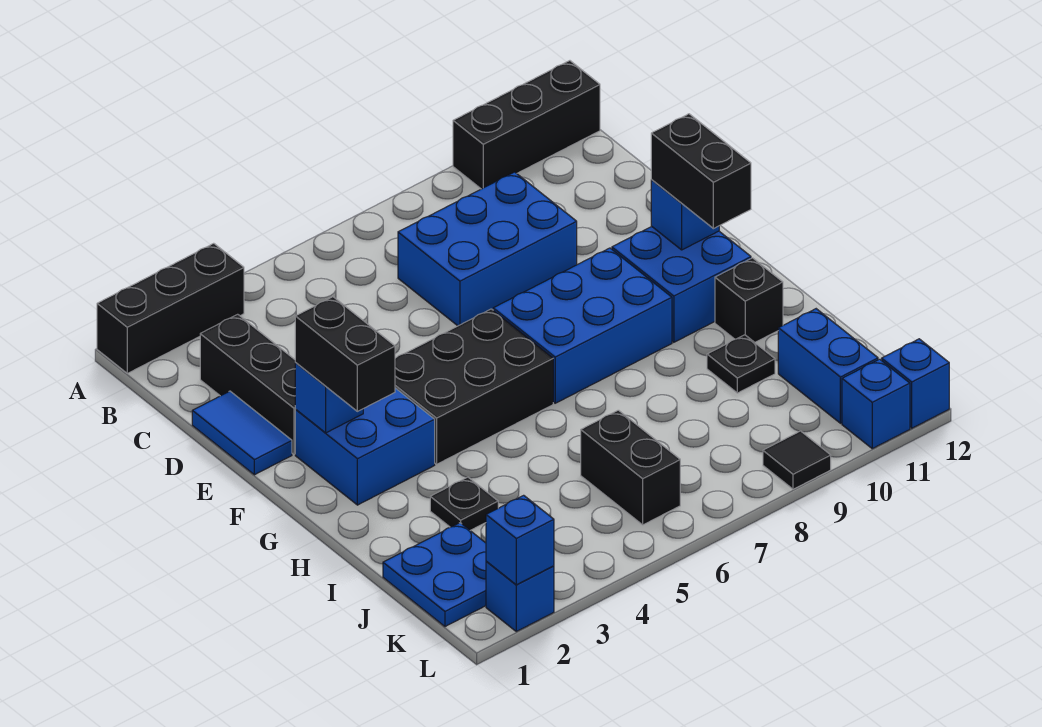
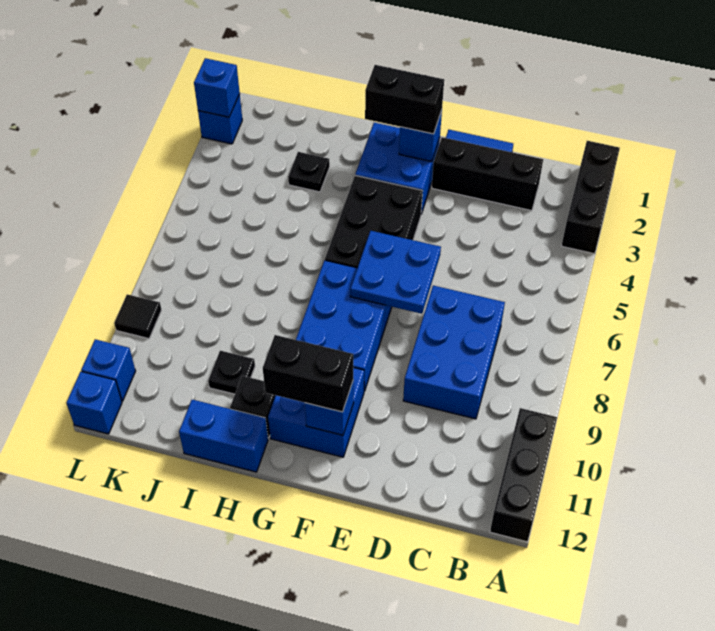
blue 2x2 plate [383,523,486,627] -> blue 2x2 plate moved to [350,231,441,314]
black 1x2 brick [581,410,680,525] -> none
blue 1x2 brick [778,309,878,423] -> blue 1x2 brick moved to [179,400,268,472]

